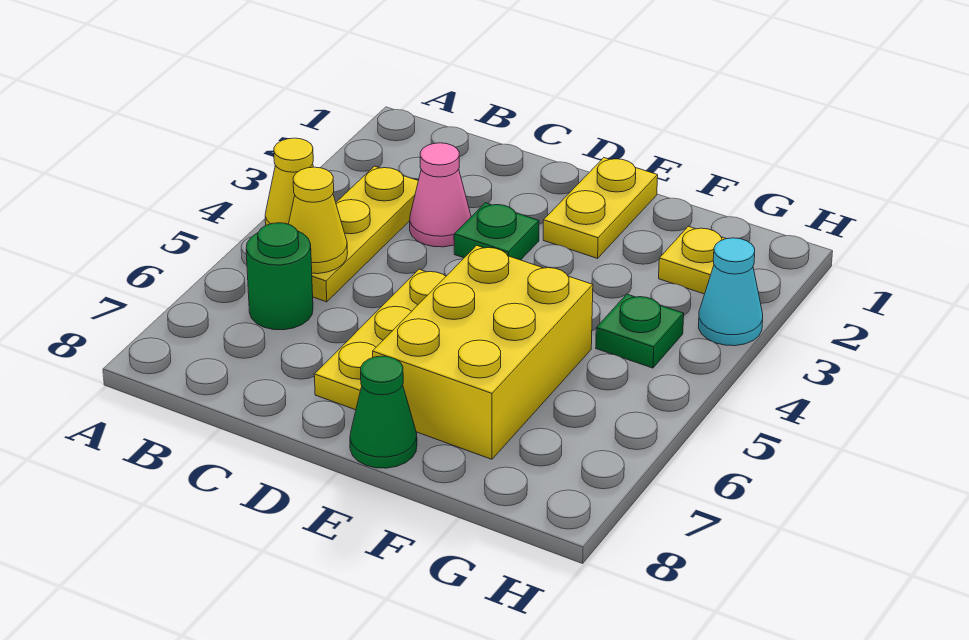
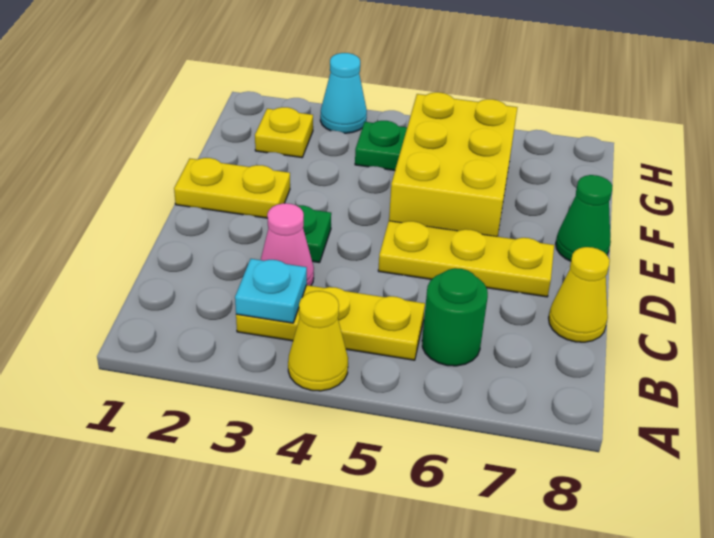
none -> cyan 1x1 plate [235,259,307,323]
yellow 1x1 cone [289,167,348,274] -> yellow 1x1 cone moved to [549,247,610,342]
yellow 2x3 brick [373,245,593,459] -> yellow 2x3 brick turned to [389,92,517,237]

